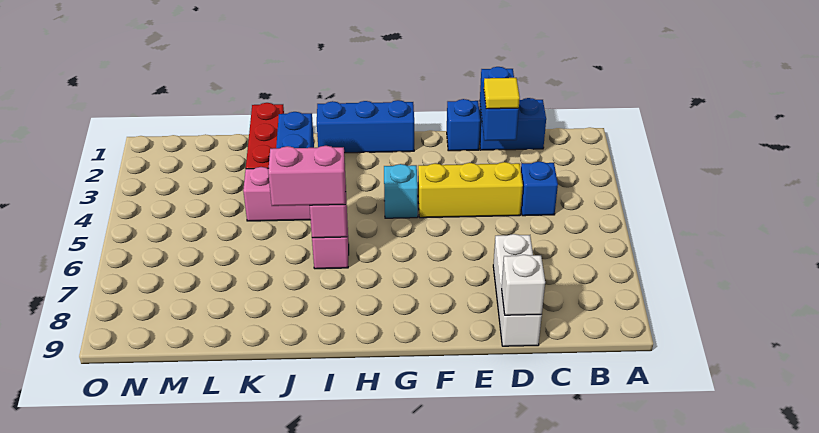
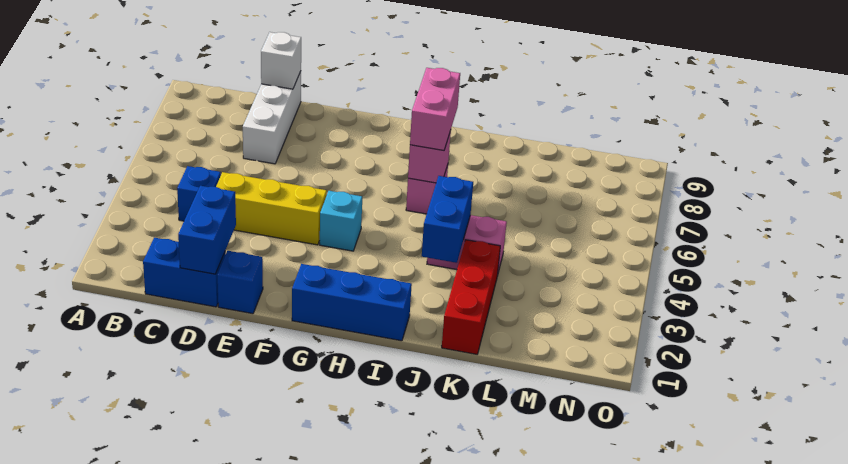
yellow 1x1 tile [484,78,520,109] -> none
pink 1x2 brick [268,146,346,206] -> pink 1x2 brick turned to [410,68,460,151]

